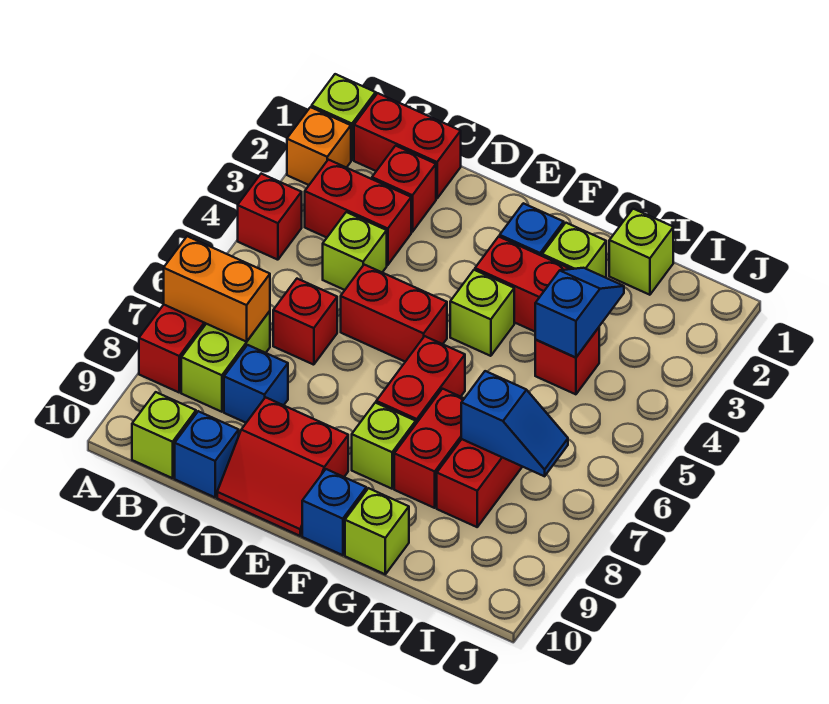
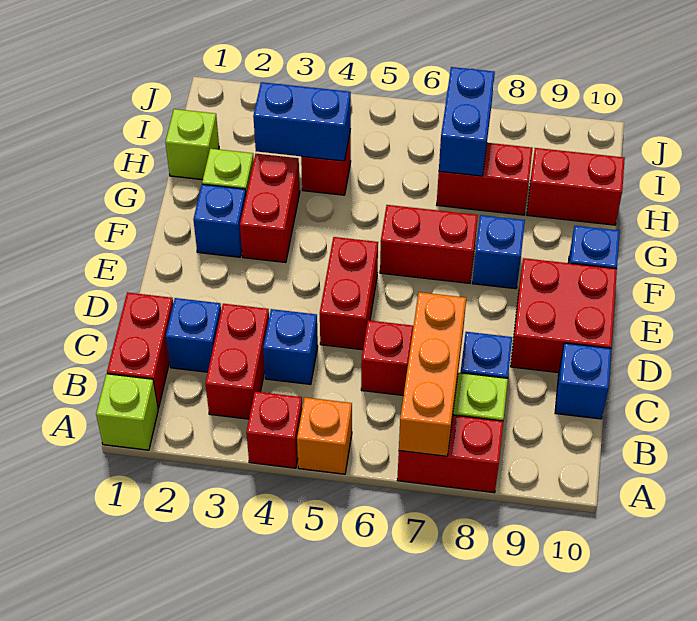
orange 1x1 brick [287,107,351,185] -> orange 1x1 brick moved to [297,397,352,474]
orange 1x2 brick [164,236,270,342] -> orange 1x3 brick [399,292,466,456]
lime 1x1 brick [132,392,196,478] -> none
red 1x1 brick [372,146,436,232] -> blue 1x1 brick [166,298,221,372]
lime 1x1 brick [323,212,387,290] -> blue 1x1 brick [263,309,318,384]
red 2x2 slope [217,397,348,536] -> red 2x2 brick [511,258,617,373]
lime 1x1 brick [450,270,514,356] -> none
lime 1x1 brick [352,403,416,489] -> blue 1x1 brick [473,215,525,289]
red 1x2 brick [394,389,464,508] -> red 1x2 brick moved to [527,148,625,225]
lime 1x1 brick [345,488,409,574] -> none
blue 1x2 slope [535,268,624,358] -> blue 1x2 brick [253,82,351,161]
blue 1x2 slope [461,371,568,476] -> blue 1x2 brick [439,67,495,176]

